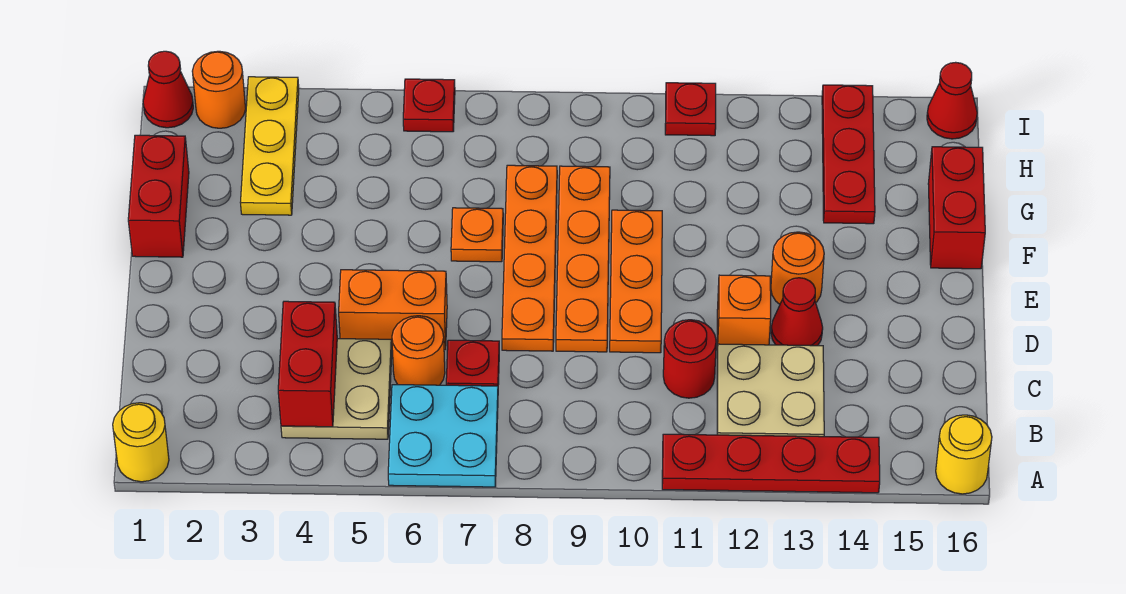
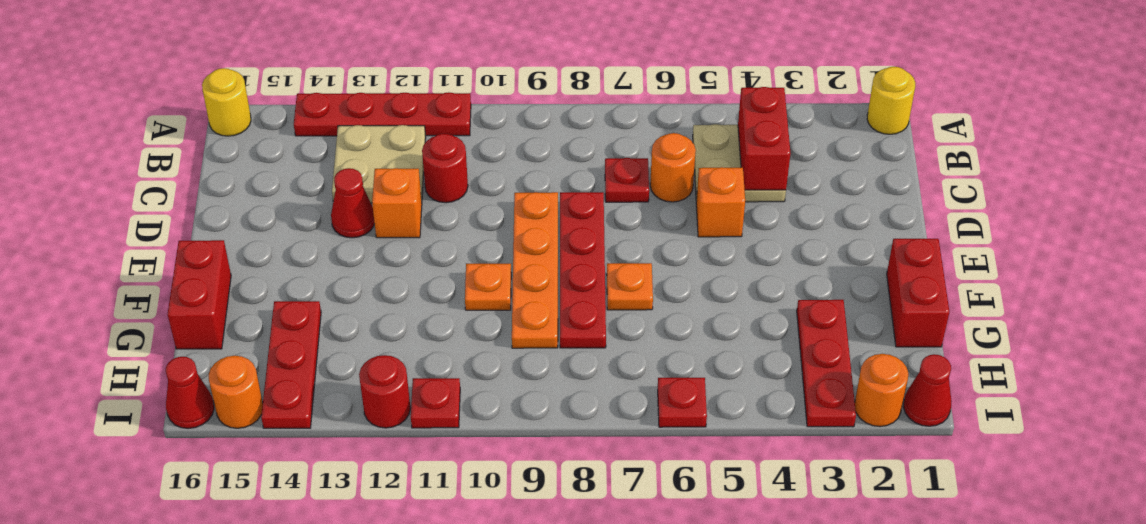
cyan 2x2 plate [388,385,498,487] -> none
orange 1x2 brick [339,270,447,350] -> orange 1x1 brick [696,167,745,237]
orange 1x4 plate [502,165,557,351] -> red 1x4 plate [560,192,606,348]
orange 1x3 plate [610,210,662,353] -> orange 1x1 plate [465,264,511,310]
orange 1x1 round brick [771,232,824,304] -> orange 1x1 round brick moved to [209,356,263,428]
yellow 1x3 plate [240,77,299,215] -> red 1x3 plate [797,300,856,427]
none -> red 1x1 round brick [359,355,410,428]

